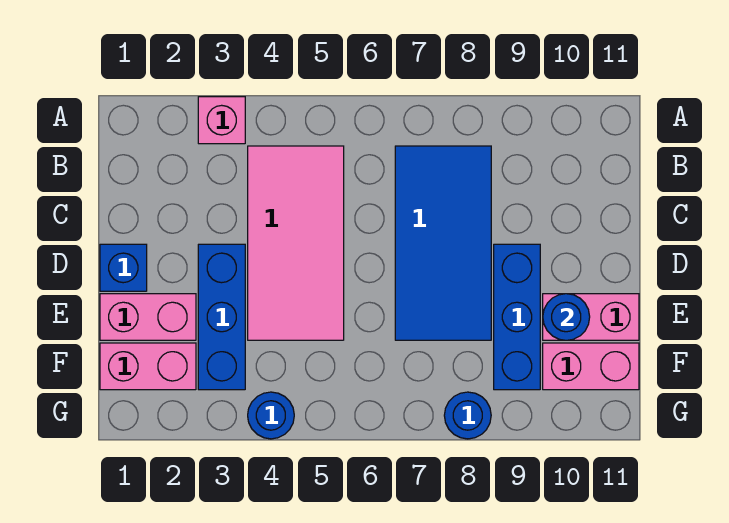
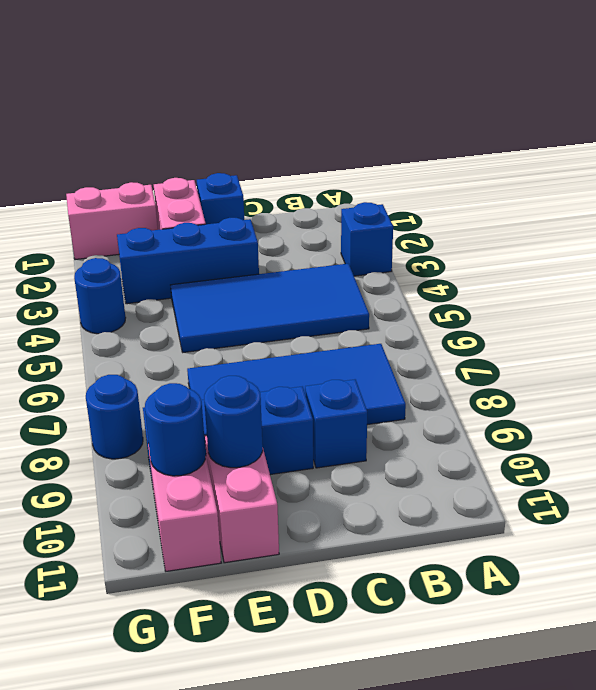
pink 1x1 brick [198,97,245,144] -> blue 1x1 brick [341,202,393,276]
pink 2x4 tile [248,146,344,340] -> blue 2x4 tile [171,264,369,352]
none -> blue 1x1 brick [305,380,367,468]
pink 1x2 brick [100,343,196,390] -> pink 1x2 brick turned to [66,182,158,260]
none -> blue 1x1 round brick [145,383,206,476]

